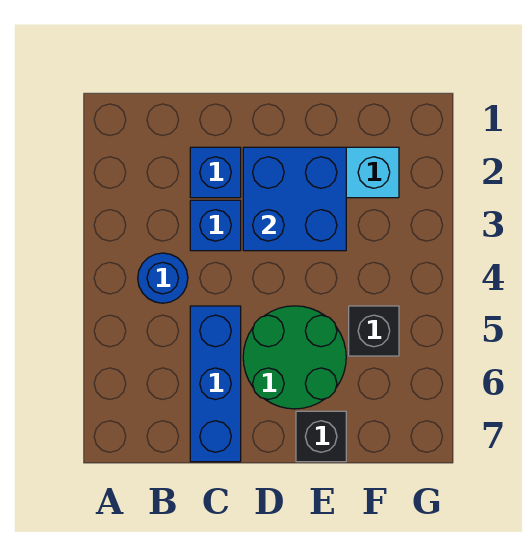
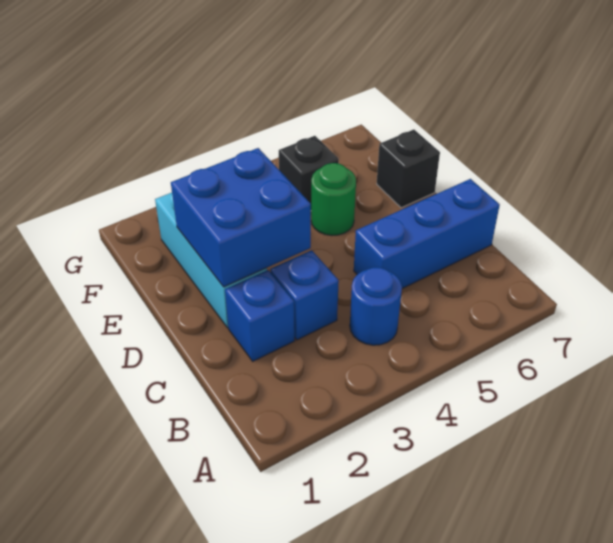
green 2x2 round brick [243,306,346,409] -> green 1x1 round brick [311,163,356,236]

